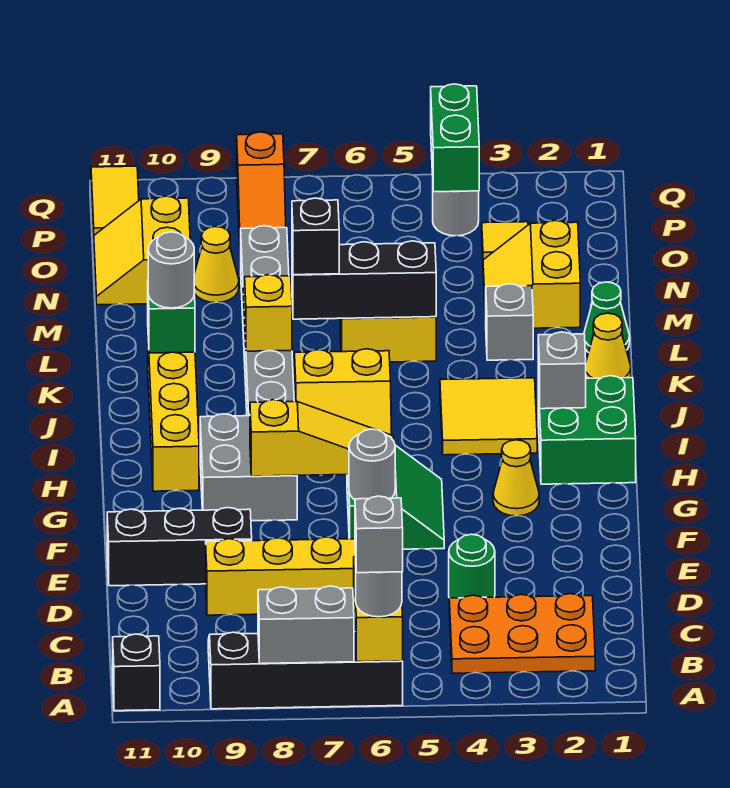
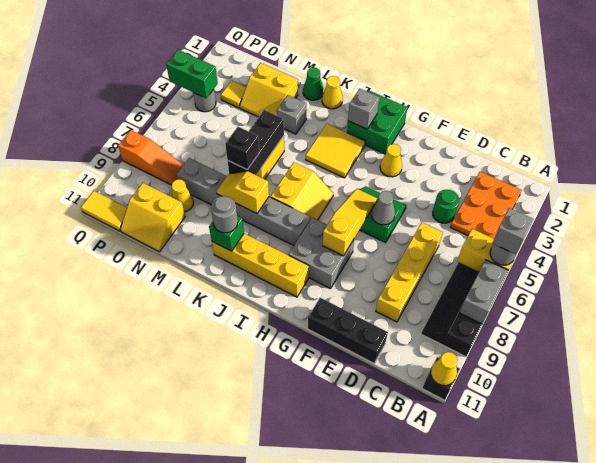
none -> yellow 1x1 cone [431,352,458,386]
black 1x3 brick [107,508,252,586] -> black 1x3 brick turned to [308,298,388,363]
grey 1x1 round brick [349,429,395,500] -> grey 1x1 cone [372,191,395,225]

